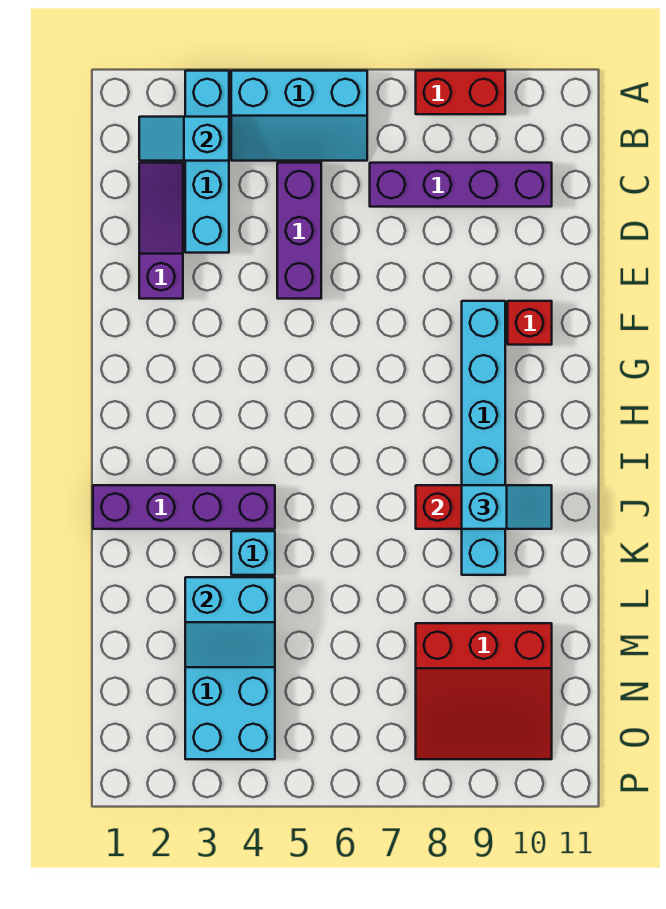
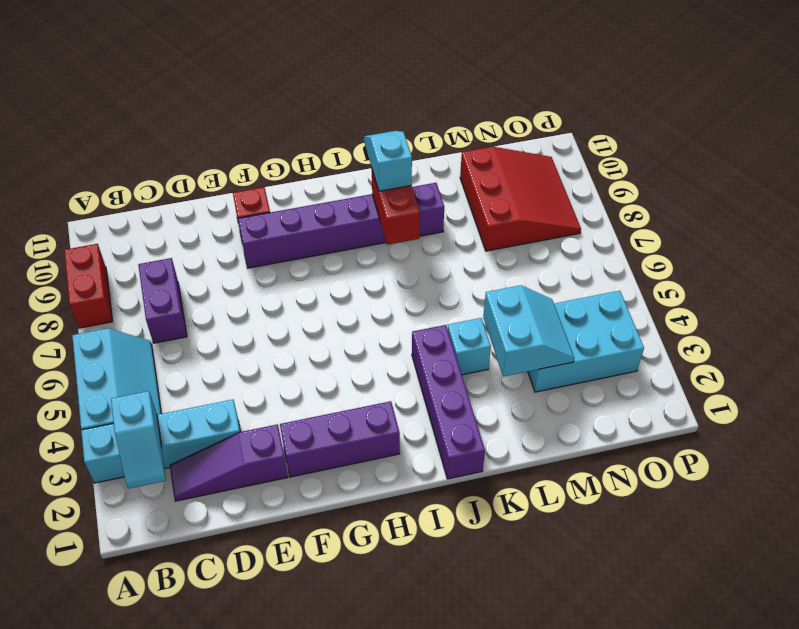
purple 1x3 brick [277,163,321,299] -> purple 1x3 brick moved to [280,401,400,477]
purple 1x4 brick [370,163,552,207] -> purple 1x2 brick [138,258,187,343]
cyan 1x6 brick [462,301,505,575] -> purple 1x6 brick [238,183,444,268]

